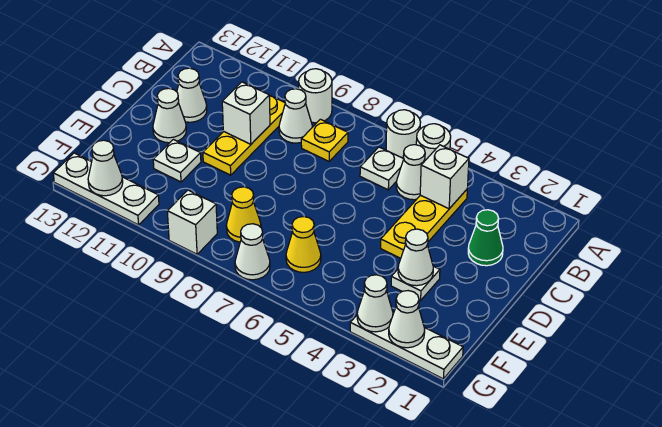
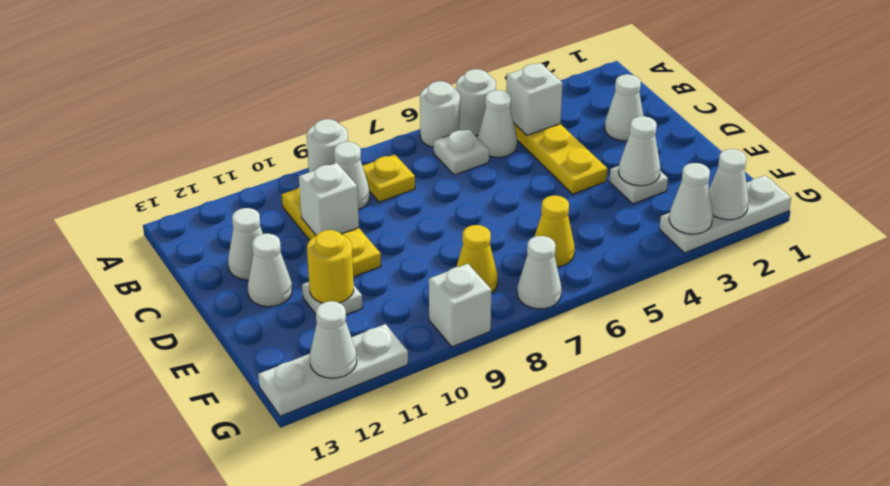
green 1x1 cone [468,210,503,266] -> white 1x1 cone [605,74,643,141]
none -> yellow 1x1 round brick [307,230,354,303]

